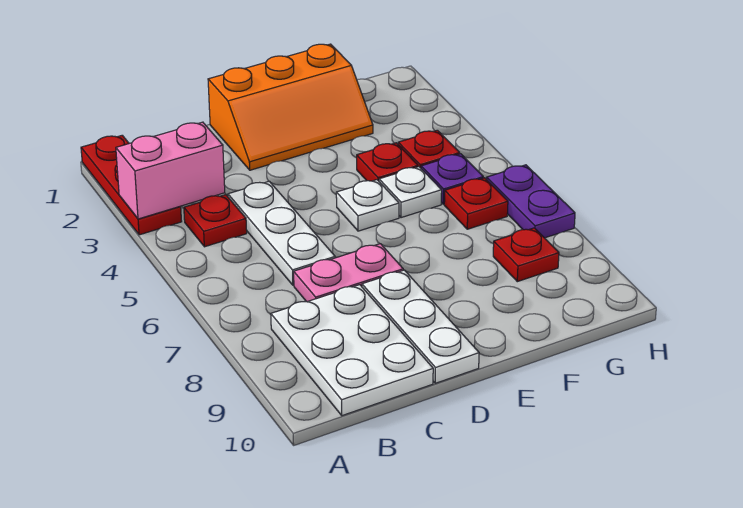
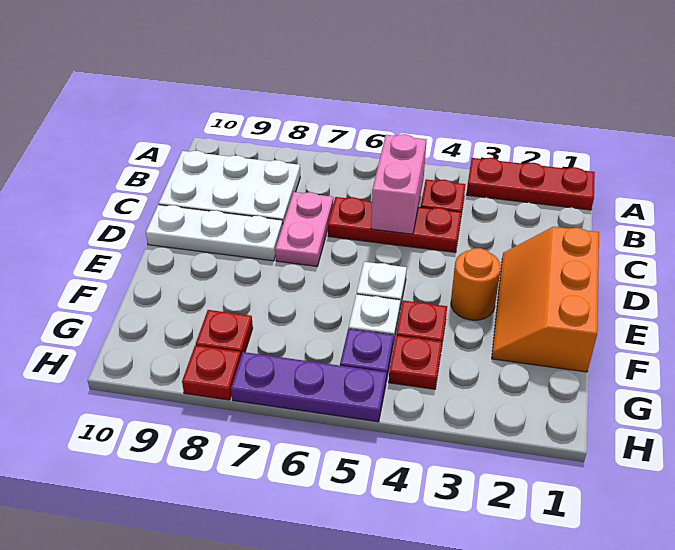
pink 1x2 brick [116,122,225,219] -> pink 1x2 brick moved to [371,134,426,234]
white 1x3 plate [228,181,335,285] -> red 1x3 plate [328,197,461,252]
none -> orange 1x1 round brick [451,248,501,320]
red 1x1 plate [444,178,508,229] -> red 1x1 plate moved to [182,345,241,400]
purple 1x2 plate [487,165,575,238] -> purple 1x3 plate [231,352,387,422]

